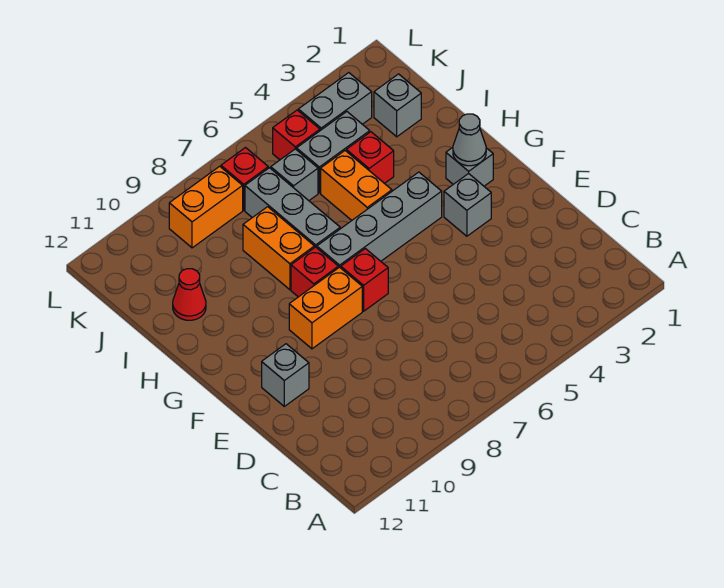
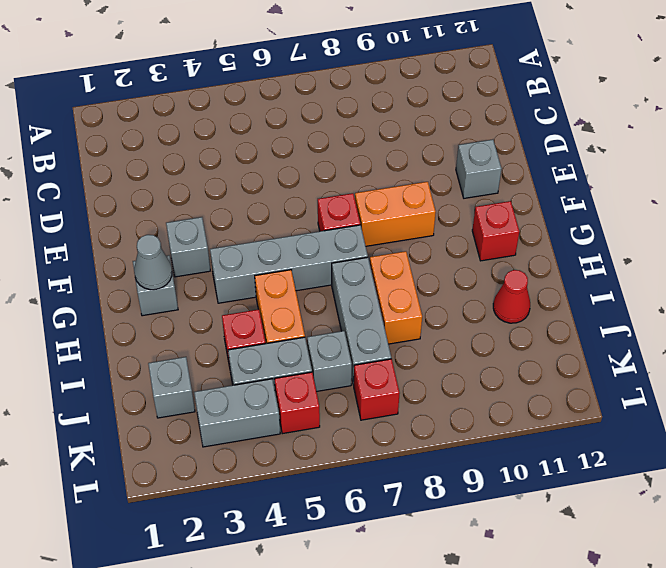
red 1x1 brick [291,247,338,297] -> red 1x1 brick moved to [472,201,519,261]
orange 1x2 brick [169,166,243,248] -> none

